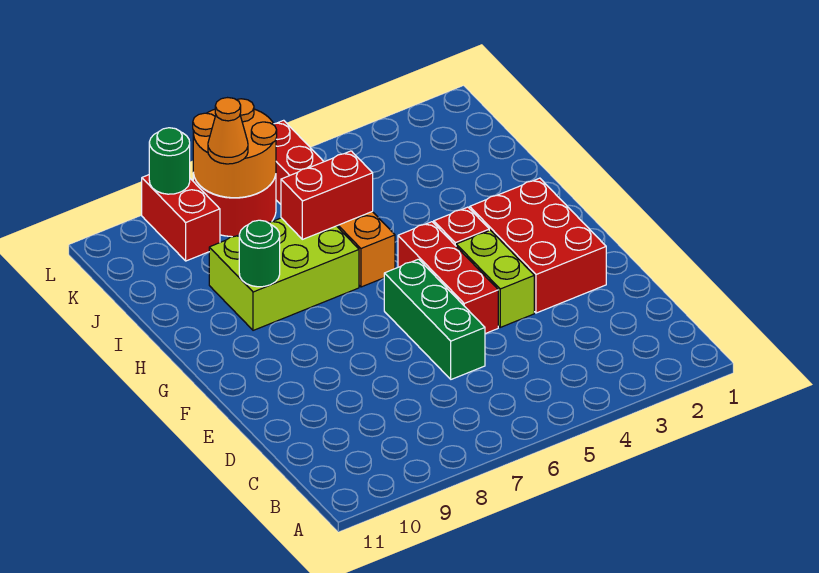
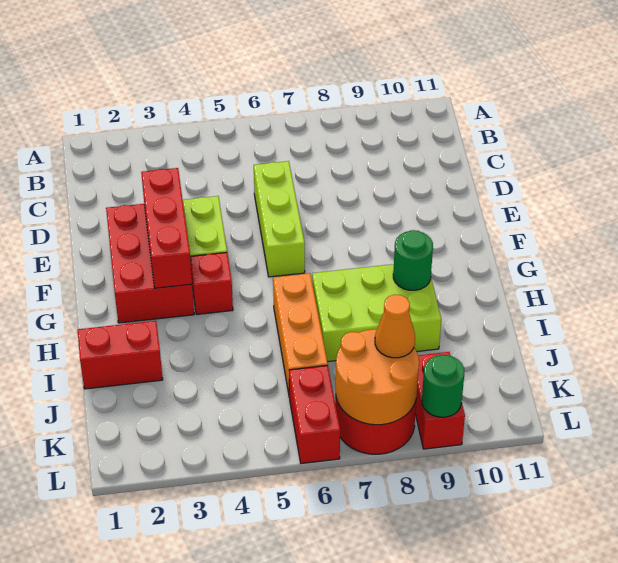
green 1x3 brick [384,259,485,379] -> lime 1x3 brick [254,161,305,277]
red 1x3 brick [398,222,498,334] -> red 1x3 brick moved to [141,168,192,288]
red 1x2 brick [281,151,373,239] -> red 1x2 brick moved to [78,321,163,389]

